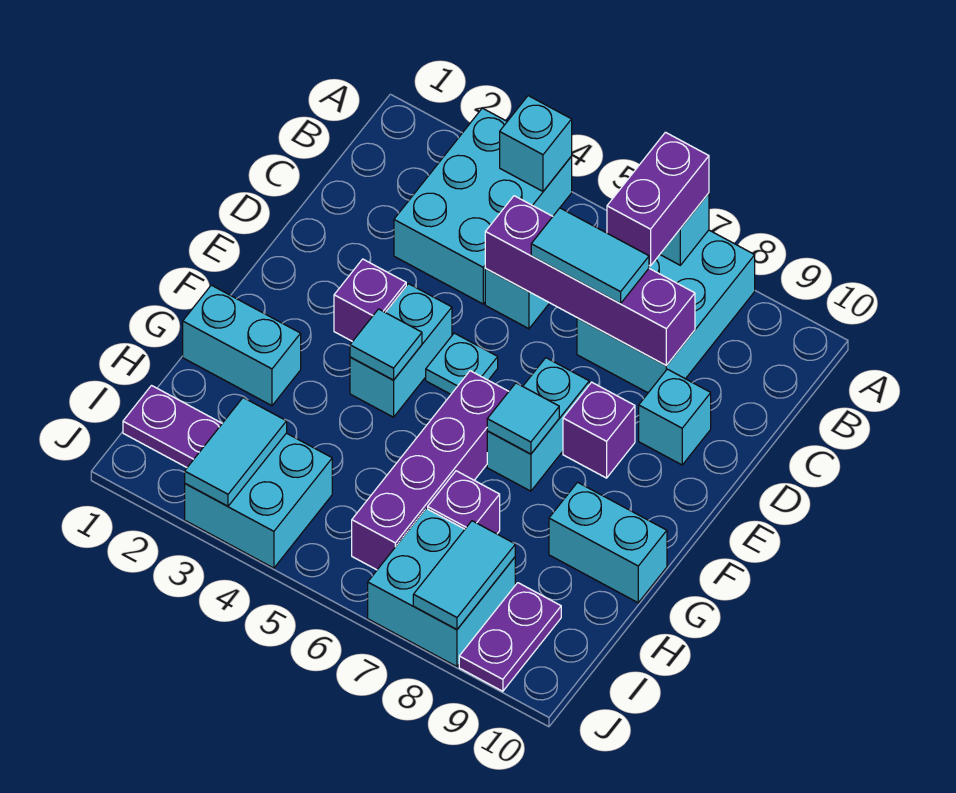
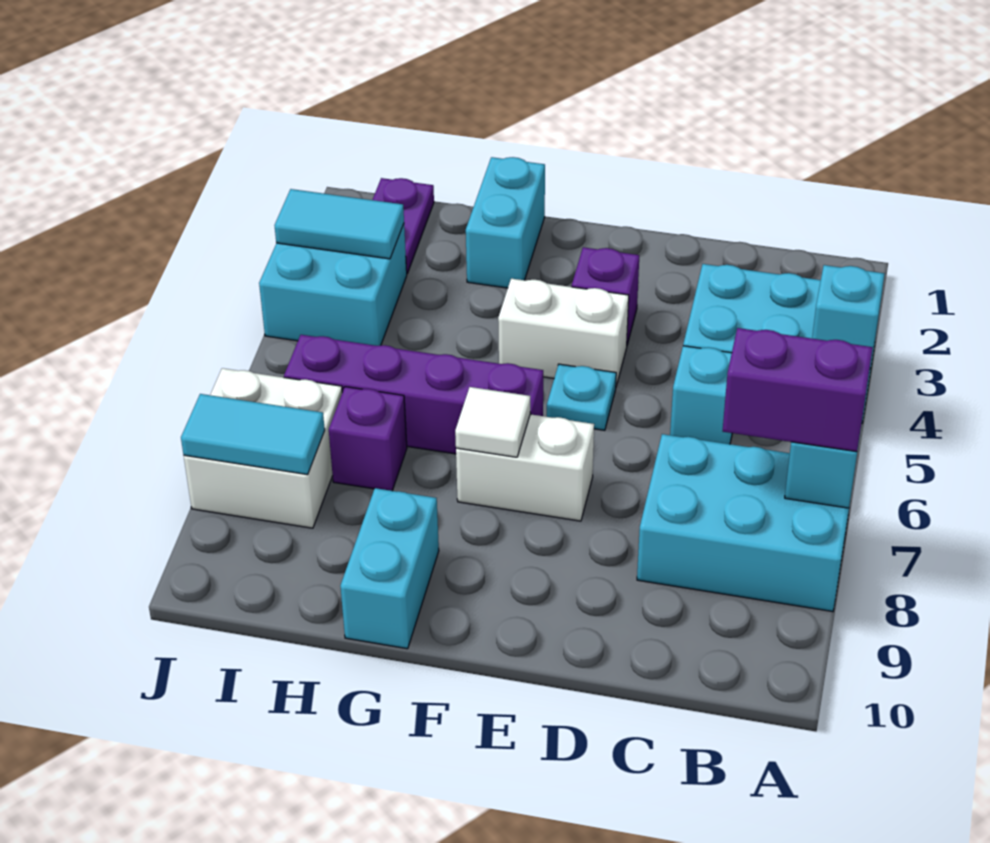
purple 1x4 brick [485,196,695,365] -> none
cyan 1x2 tile [531,208,649,304] -> none
cyan 1x1 brick [639,369,711,465] -> none
cyan 1x2 brick [350,284,452,417] -> white 1x2 brick [498,279,629,386]
cyan 1x2 brick [487,358,589,491] -> white 1x2 brick [456,414,594,521]
purple 1x1 brick [563,382,635,478] -> none
cyan 1x1 tile [350,309,422,380] -> none
cyan 1x1 tile [487,383,559,454] -> white 1x1 tile [455,387,530,457]
cyan 2x2 brick [368,509,515,667] -> white 2x2 brick [184,368,342,528]
purple 1x2 plate [459,583,561,691] -> none

